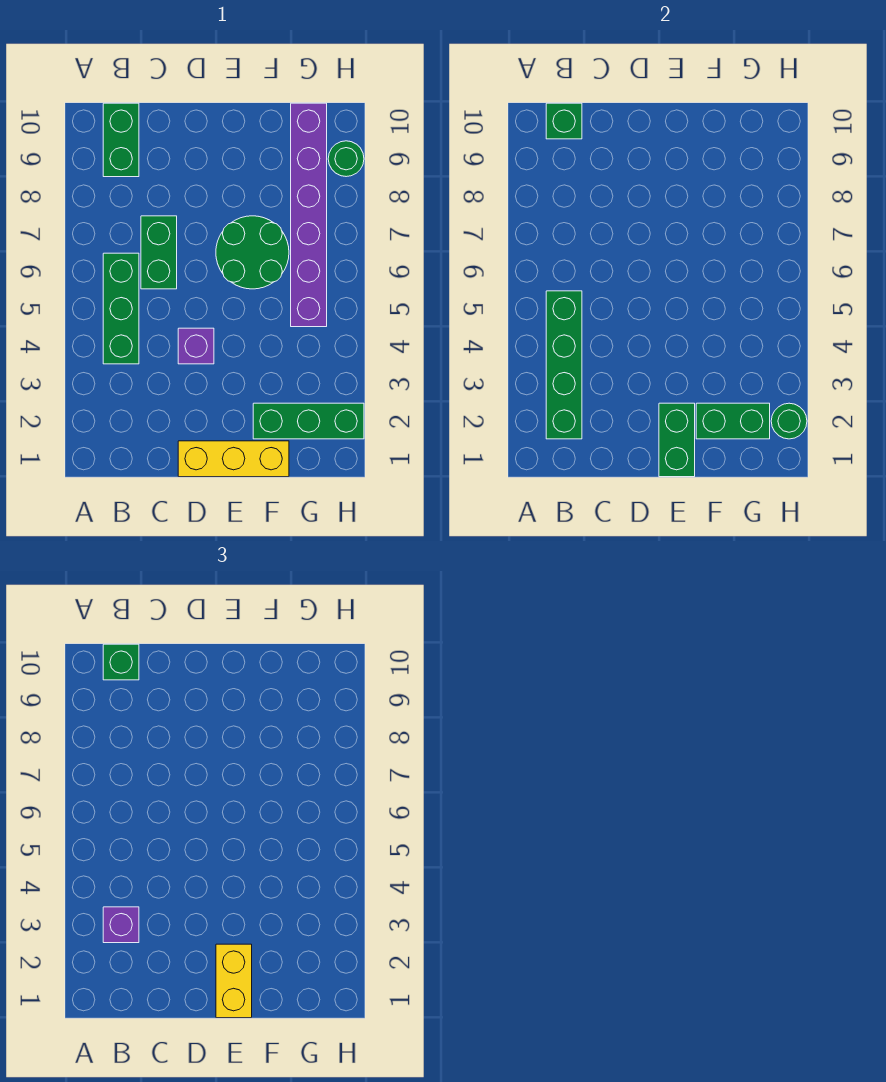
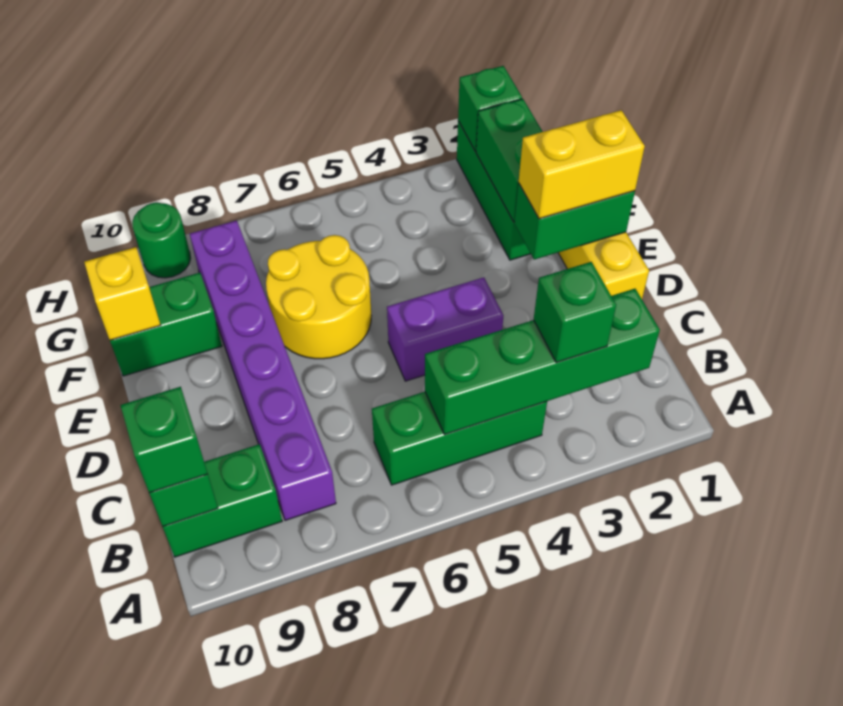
purple 1x1 brick [103,907,139,943] -> green 1x1 brick [534,262,616,363]
green 1x2 brick [141,216,177,289] -> green 1x2 brick moved to [110,273,222,376]
purple 1x1 brick [178,328,214,364] -> purple 1x2 brick [387,277,503,381]
green 2x2 round brick [216,216,289,289] -> yellow 2x2 round brick [266,235,371,359]
none -> yellow 1x1 brick [84,247,160,340]
purple 1x6 brick [291,103,327,327] -> purple 1x6 brick turned to [190,220,336,520]
green 1x1 round brick [771,403,807,439] -> green 1x1 brick [458,66,522,151]

